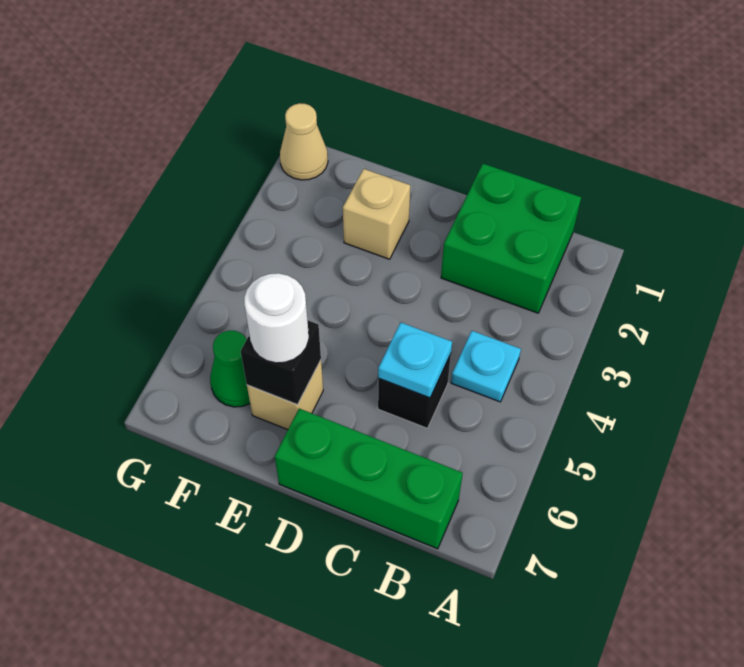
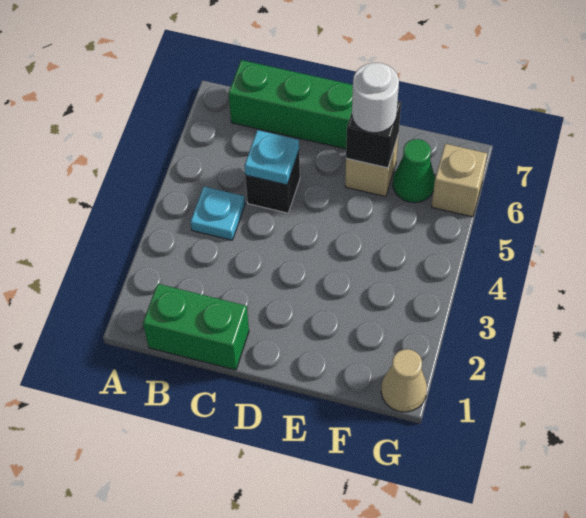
green 2x2 brick [441,164,581,313] -> green 1x2 brick [143,284,249,370]
tan 1x1 brick [343,169,410,259] -> tan 1x1 brick moved to [432,144,487,217]

